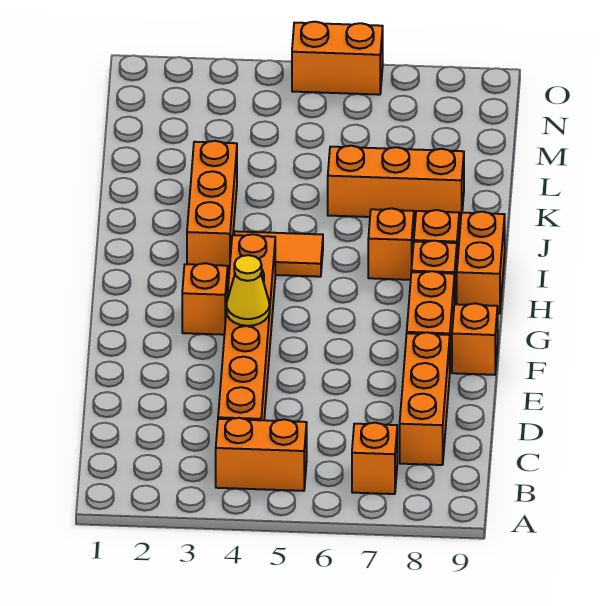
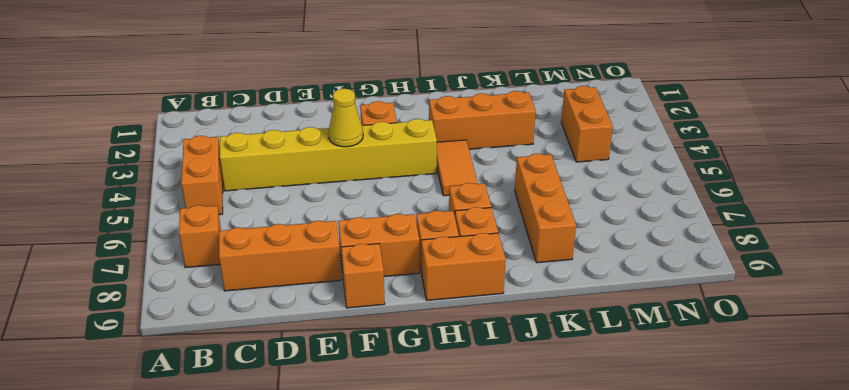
orange 1x6 brick [218,234,275,420] -> yellow 1x6 brick [220,119,437,191]
orange 1x2 brick [292,22,383,95] -> orange 1x2 brick moved to [561,86,613,162]

